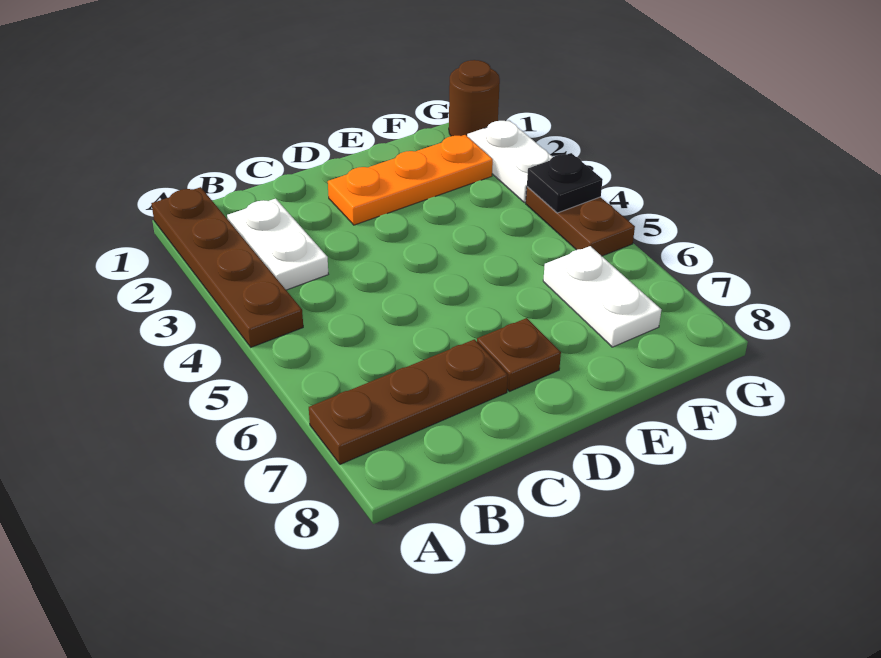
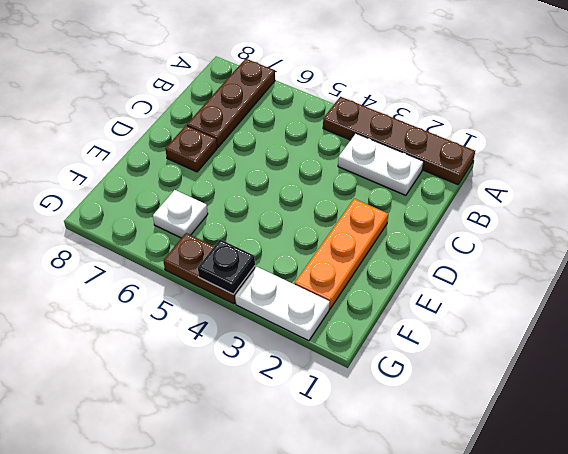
white 1x2 plate [543,246,661,347] -> white 1x1 plate [153,190,208,238]
brown 1x1 round brick [449,60,500,136] -> none

